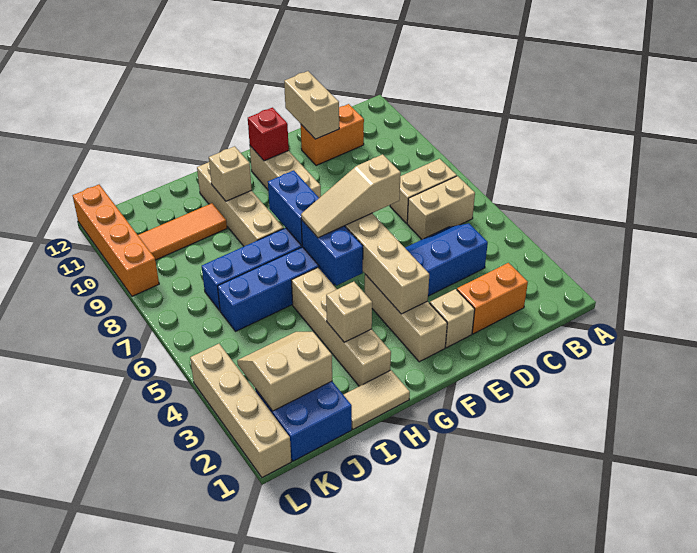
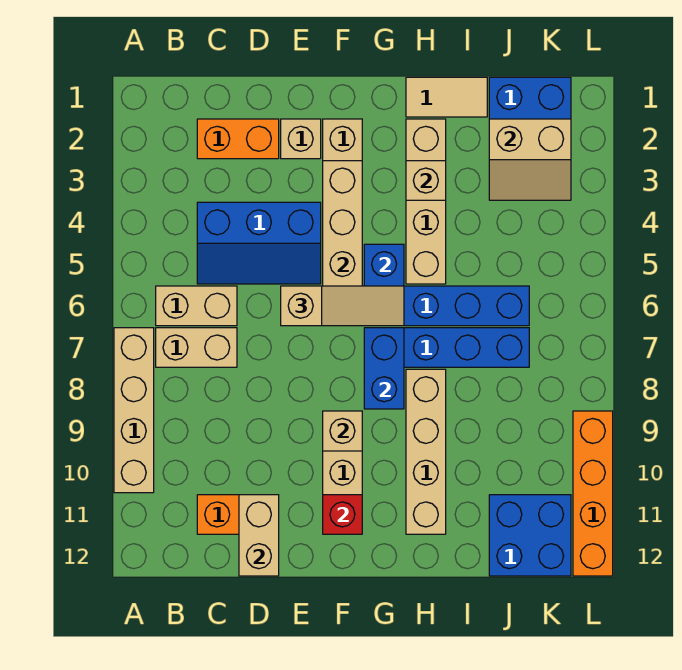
tan 1x1 brick [209,146,252,201] -> tan 1x1 brick moved to [323,411,362,451]
orange 1x3 tile [138,203,227,260] -> none
none -> blue 2x2 brick [489,495,571,576]
tan 1x4 brick [190,344,291,478] -> tan 1x4 brick moved to [114,328,154,493]

